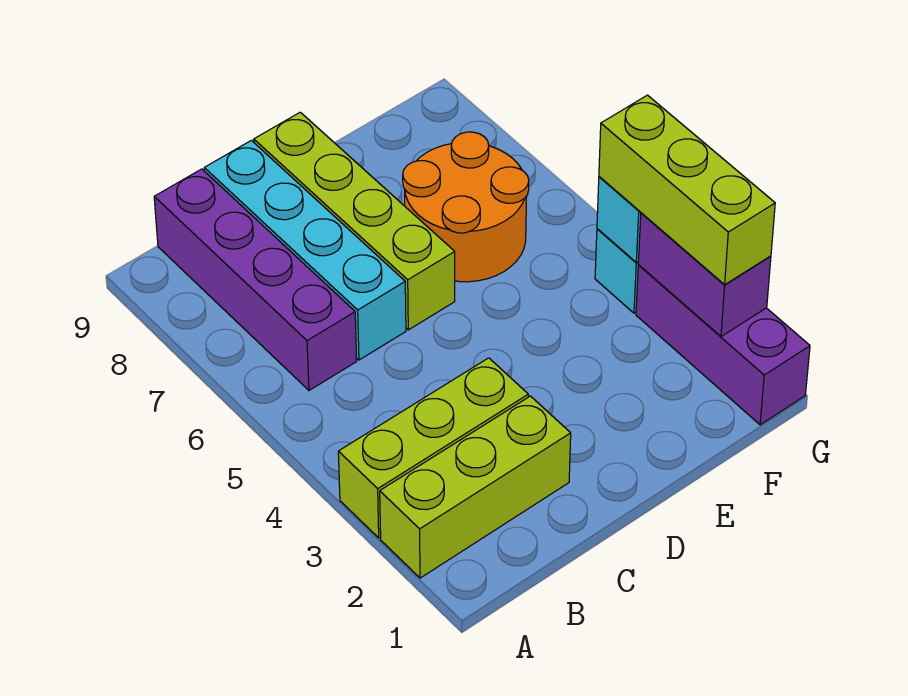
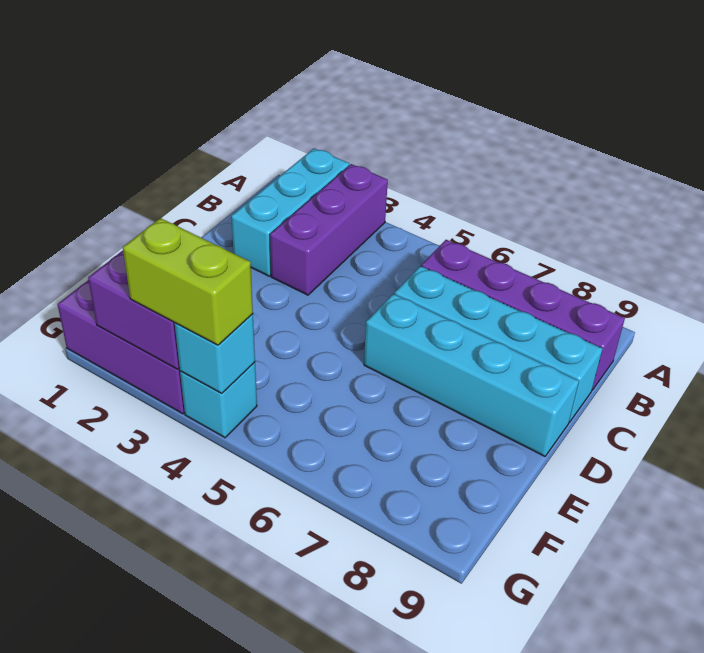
lime 1x3 brick [380,396,571,578] -> cyan 1x3 brick [231,148,349,276]
lime 1x3 brick [338,358,528,538] -> purple 1x3 brick [270,164,388,295]
lime 1x4 brick [254,112,455,330] -> cyan 1x4 brick [364,294,579,456]
orange 2x2 round brick [403,132,529,282] -> none
lime 1x3 brick [599,95,775,285] -> lime 1x2 brick [123,218,253,345]

